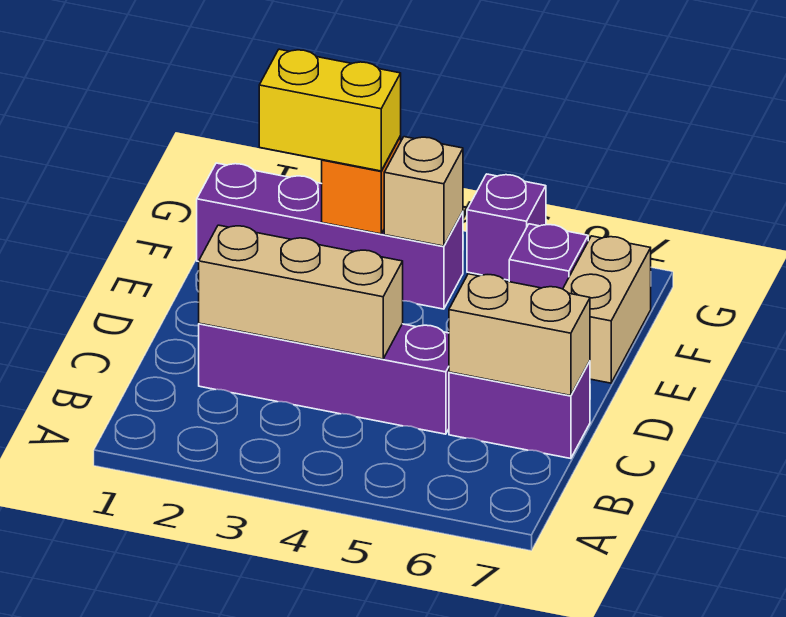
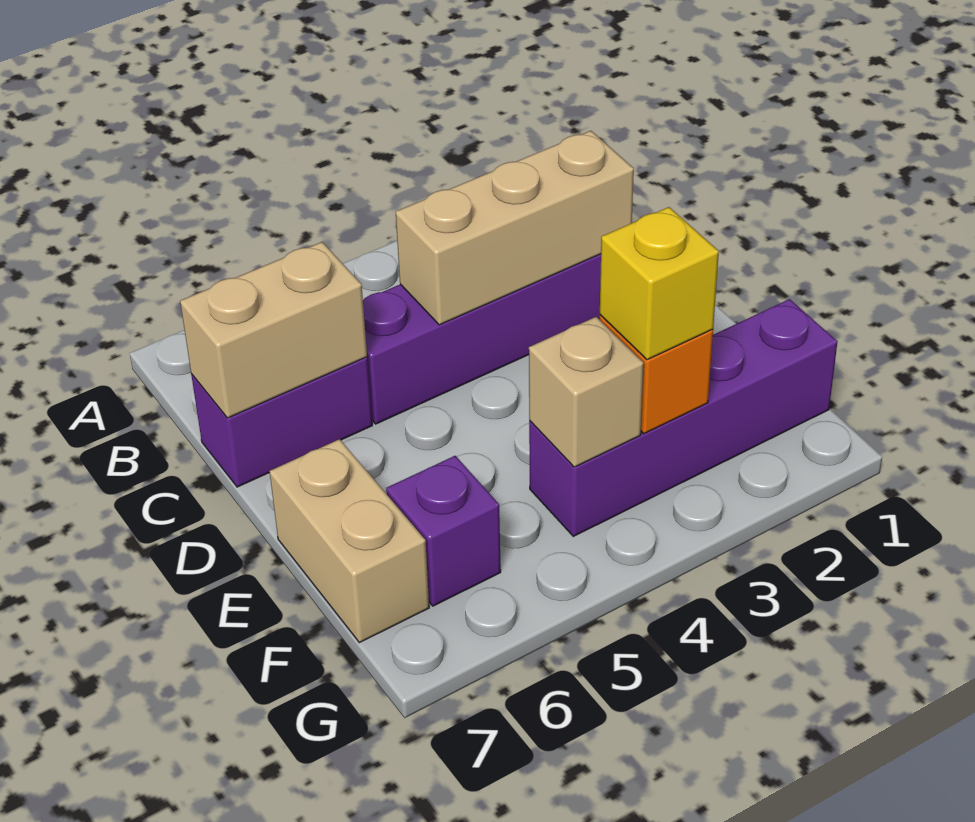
yellow 1x2 brick [259,49,401,171] -> yellow 1x1 brick [600,207,719,360]
purple 1x1 brick [467,174,546,280] -> none

